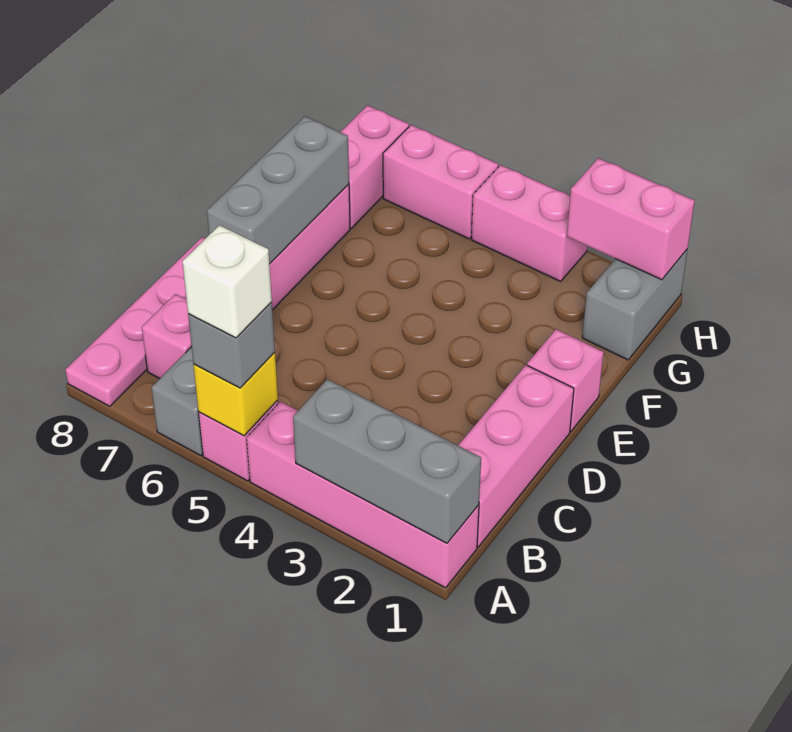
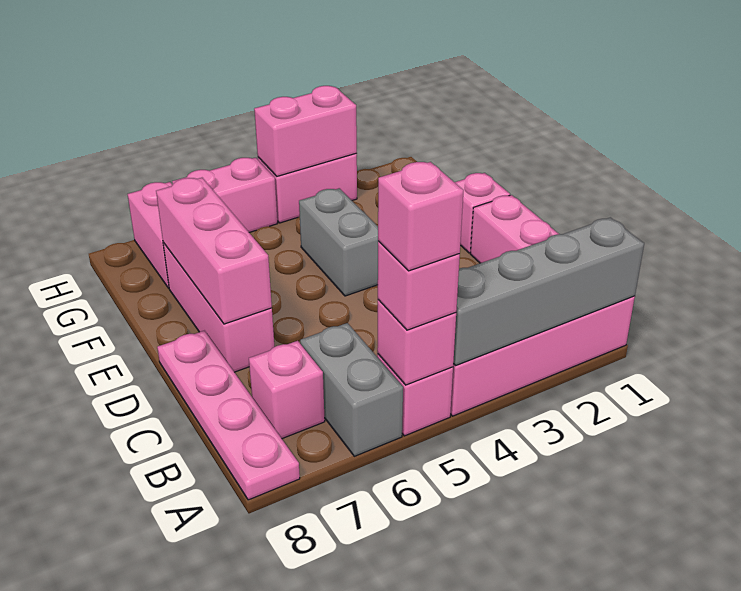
grey 1x3 brick [293,379,481,543] -> grey 1x4 brick [453,218,644,365]
yellow 1x1 brick [194,352,278,436] -> pink 1x1 brick [377,300,456,385]
grey 1x1 brick [188,302,275,388] -> pink 1x1 brick [378,241,460,330]
white 1x1 brick [182,225,272,338] -> pink 1x1 brick [378,162,464,271]
grey 1x3 brick [207,116,349,264] -> pink 1x3 brick [156,178,272,324]
grey 1x2 brick [582,249,688,360] -> grey 1x2 brick moved to [299,188,378,296]
pink 1x2 brick [567,158,695,280] -> pink 1x2 brick moved to [254,86,357,176]

